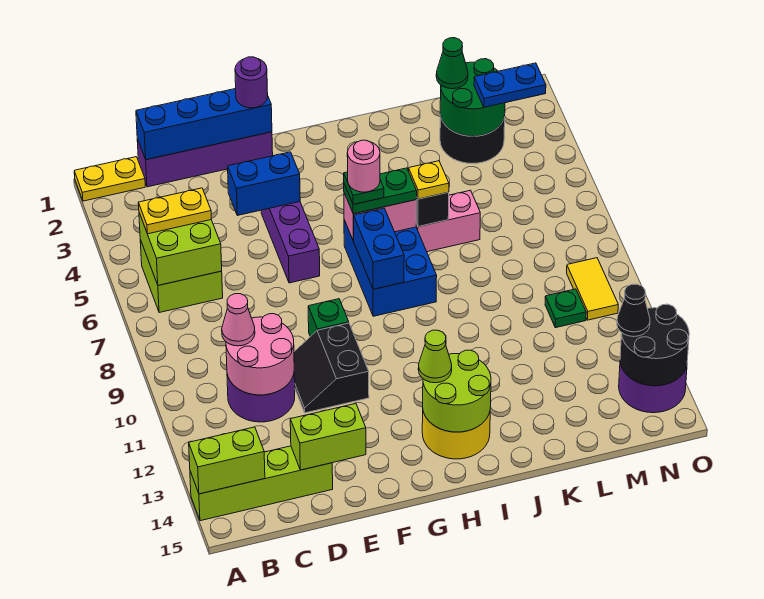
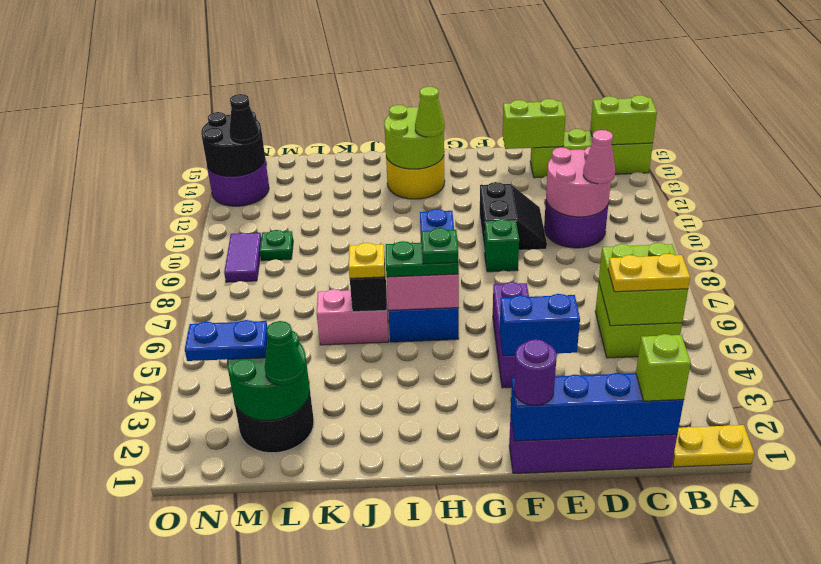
none -> lime 1x1 brick [636,334,691,401]
pink 1x1 round brick [347,140,380,192] -> none
yellow 1x2 tile [567,258,618,320] -> purple 1x2 tile [224,233,261,282]

